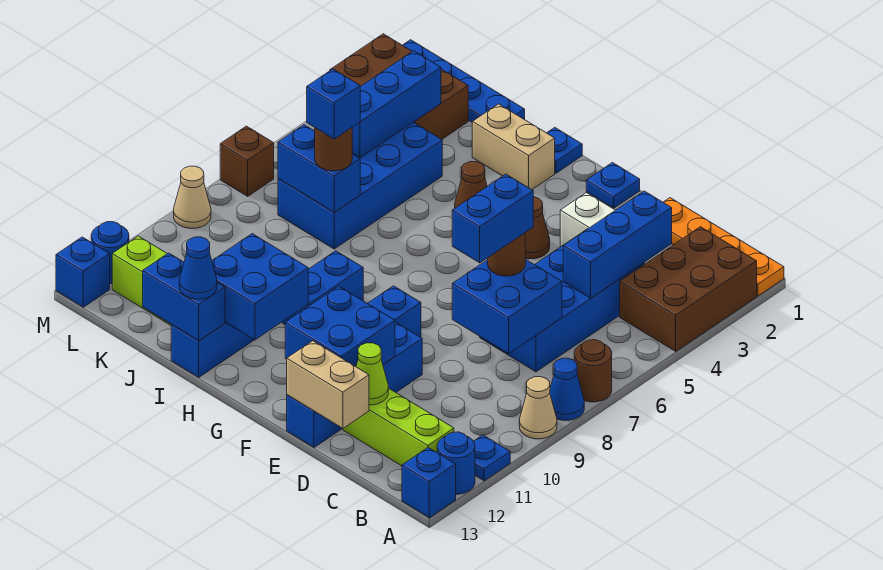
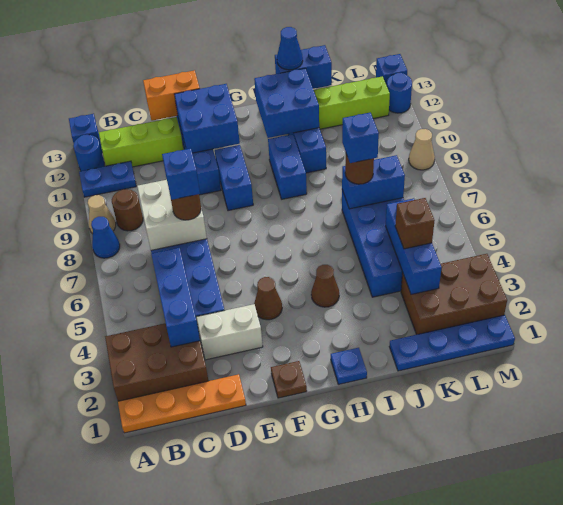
brown 2x3 brick [620,227,757,351] -> brown 2x3 brick turned to [105,323,208,401]
brown 1x1 round brick [574,340,612,402] -> brown 1x1 round brick moved to [112,189,143,231]
blue 1x1 plate [474,435,510,481] -> blue 1x2 plate [79,161,136,197]
blue 2x2 brick [452,259,562,354] -> white 2x2 brick [137,180,207,250]
blue 1x2 brick [452,174,533,263] -> blue 1x1 brick [162,148,200,200]
lime 1x1 cone [356,343,388,405] -> none
tan 1x2 brick [287,341,369,429] -> orange 1x2 brick [143,70,200,121]
blue 1x1 plate [586,163,640,208] -> brown 1x1 plate [271,361,307,398]
tan 1x2 brick [472,104,555,190] -> none
brown 1x1 brick [220,126,274,196] -> brown 1x1 brick moved to [395,198,435,249]

